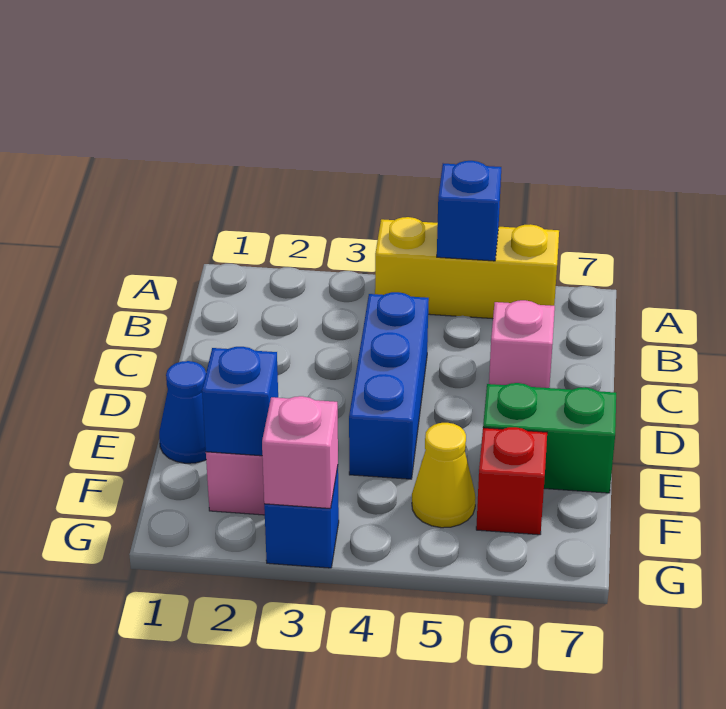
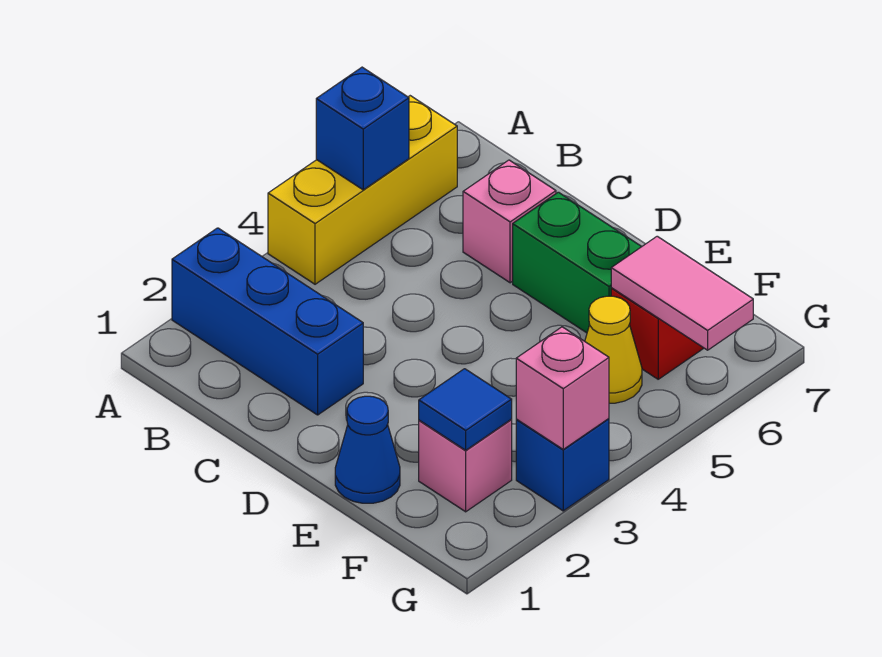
blue 1x3 brick [349,292,429,479] -> blue 1x3 brick moved to [172,228,363,415]
green 1x2 brick [483,383,616,493] -> green 1x2 brick turned to [513,192,642,333]
blue 1x1 brick [202,347,278,456] -> blue 1x1 tile [419,369,512,450]
none -> pink 1x2 tile [611,236,753,350]

